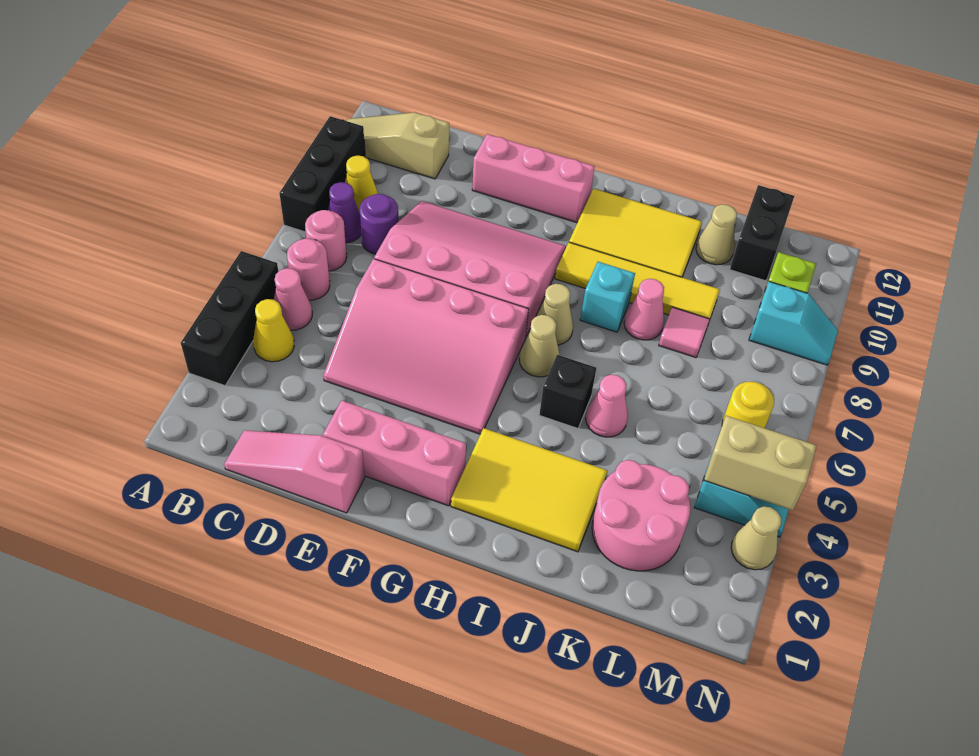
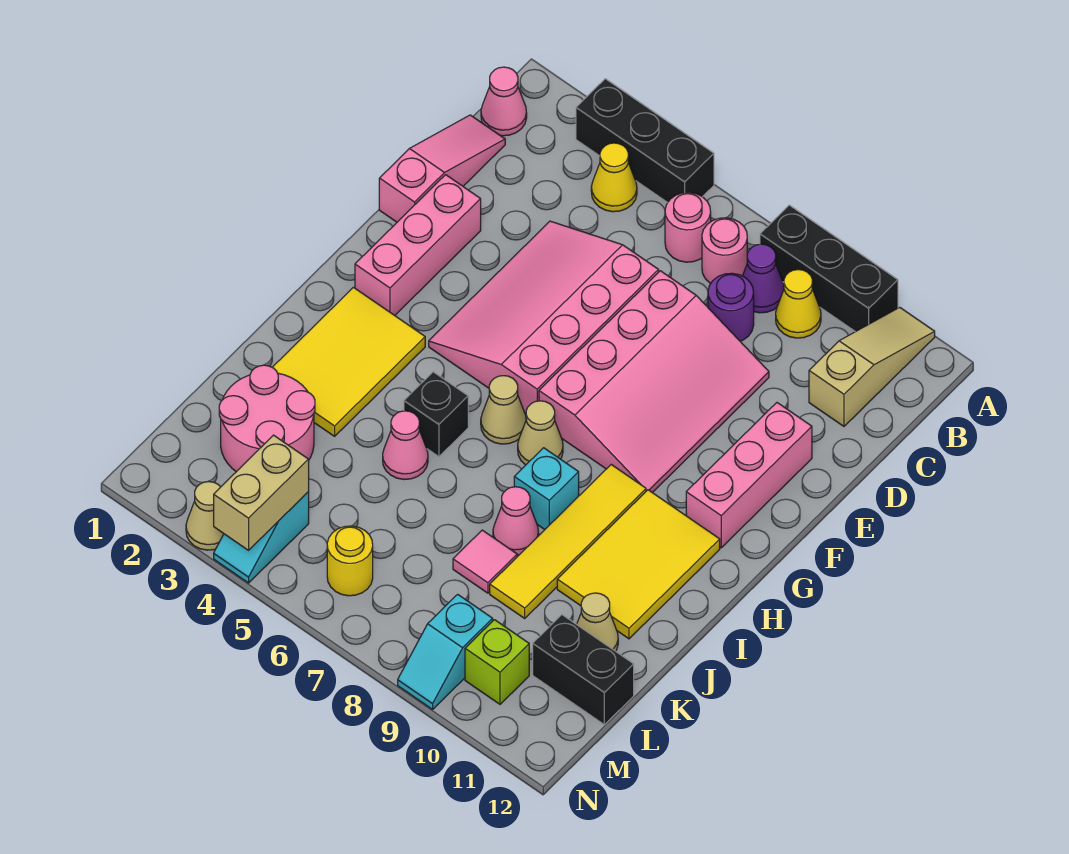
pink 1x1 cone [274,268,312,330] -> pink 1x1 cone moved to [481,67,527,136]

